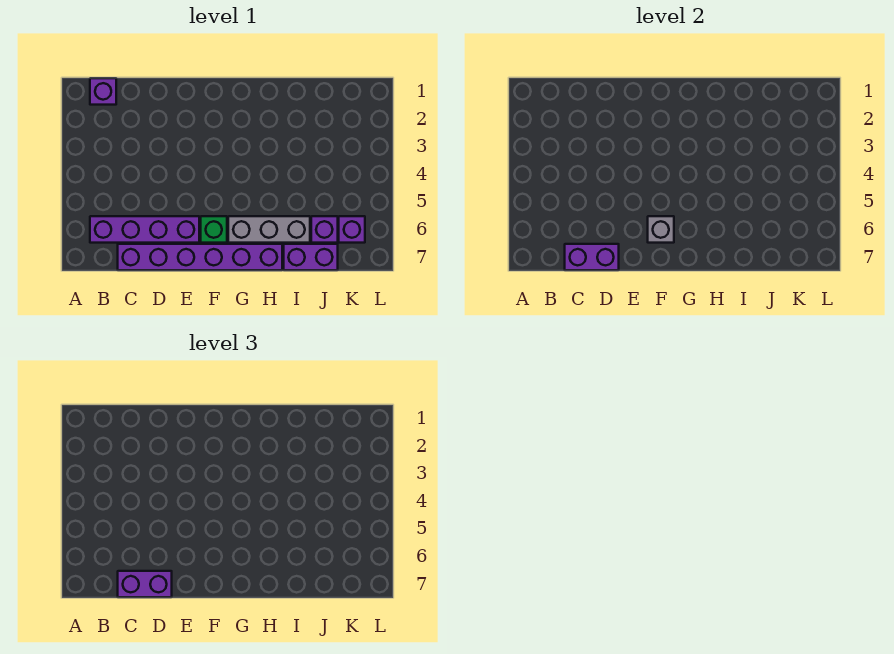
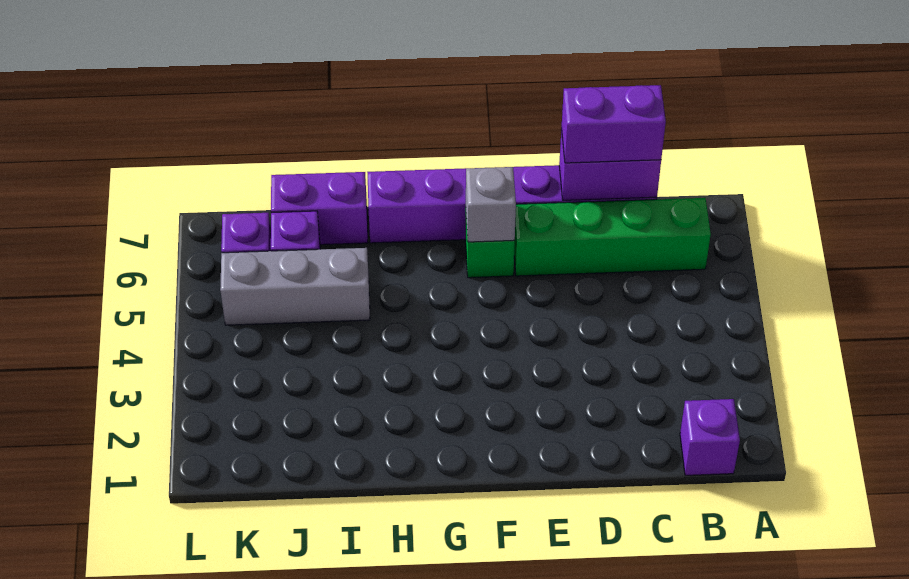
purple 1x4 brick [90,216,199,243] -> green 1x4 brick [514,198,711,276]
grey 1x3 brick [228,216,310,243] -> grey 1x3 brick moved to [220,248,370,325]

